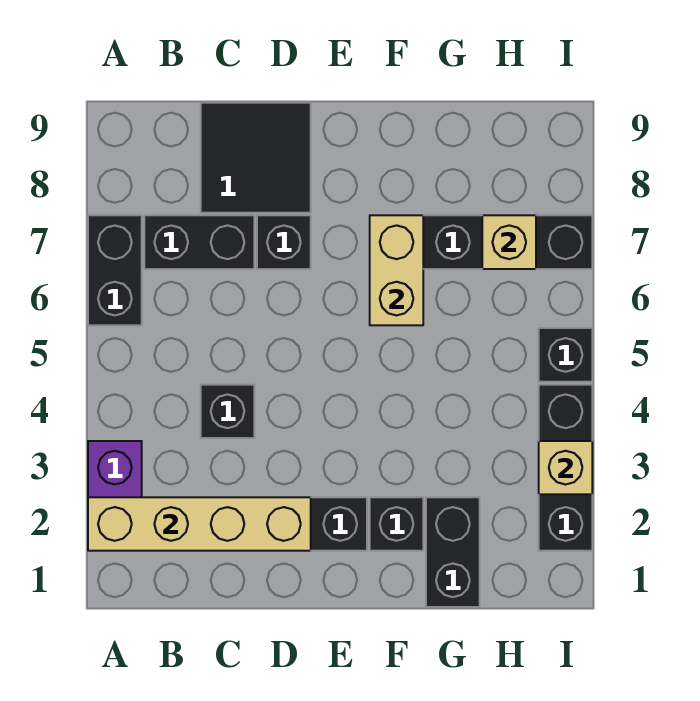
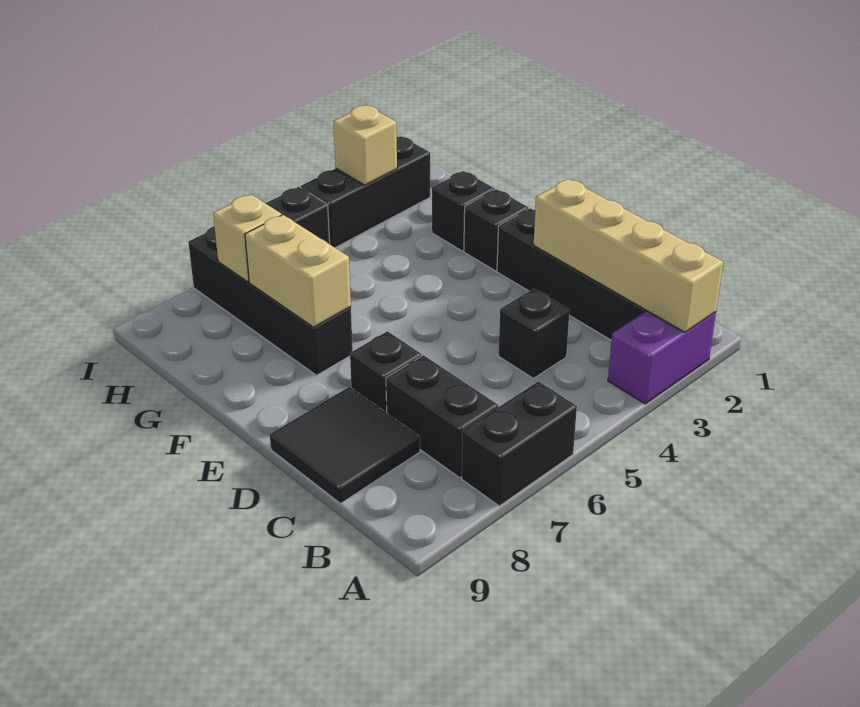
tan 1x2 brick [370,215,423,325] -> tan 1x2 brick turned to [245,215,351,327]
black 1x2 brick [426,497,480,607] -> black 1x1 brick [432,171,495,251]

